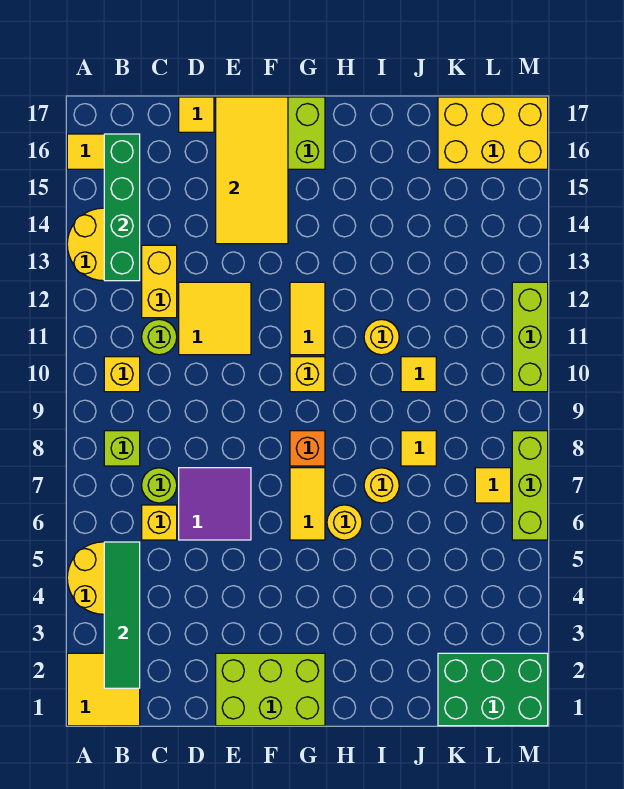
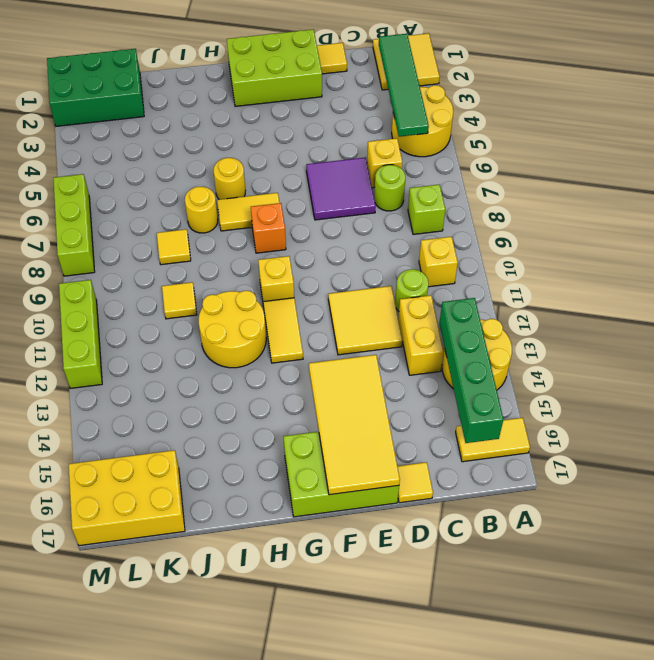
yellow 1x2 tile [290,468,325,540] -> yellow 1x2 tile turned to [217,193,279,231]
yellow 1x1 round brick [364,319,399,355] -> yellow 2x2 round brick [199,291,266,368]
yellow 1x1 tile [475,468,511,503] -> yellow 1x1 tile moved to [317,43,347,74]

